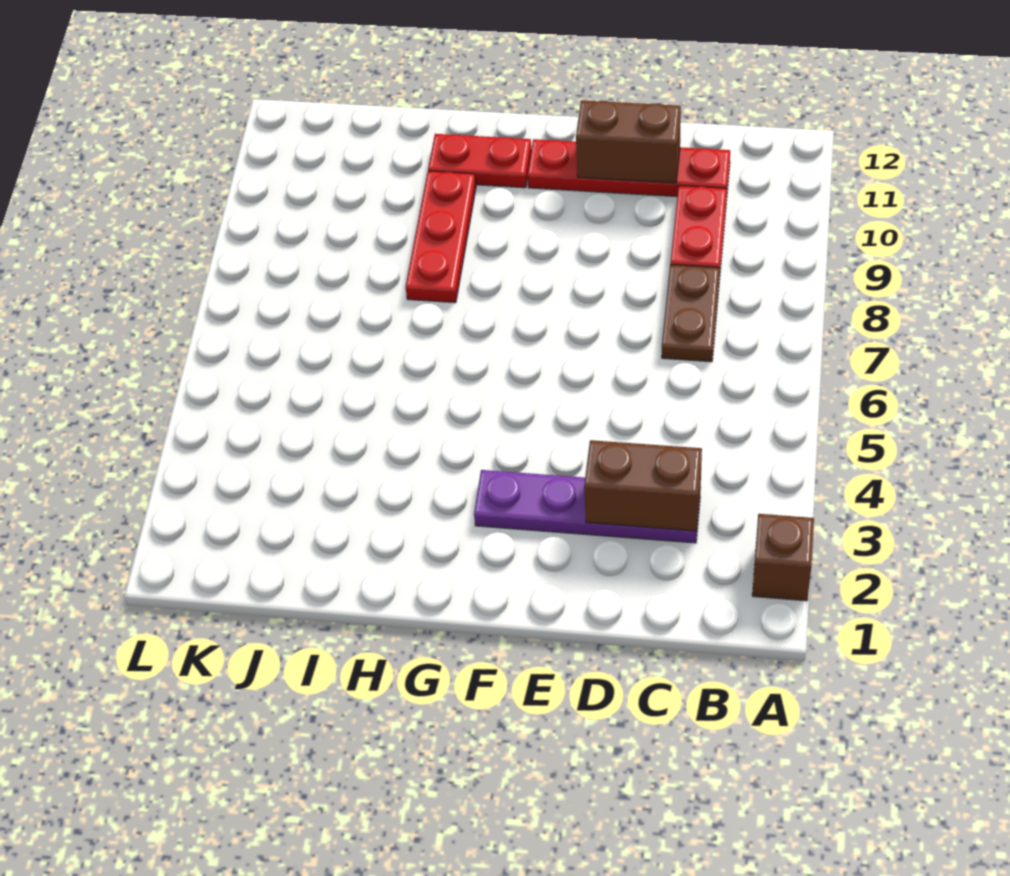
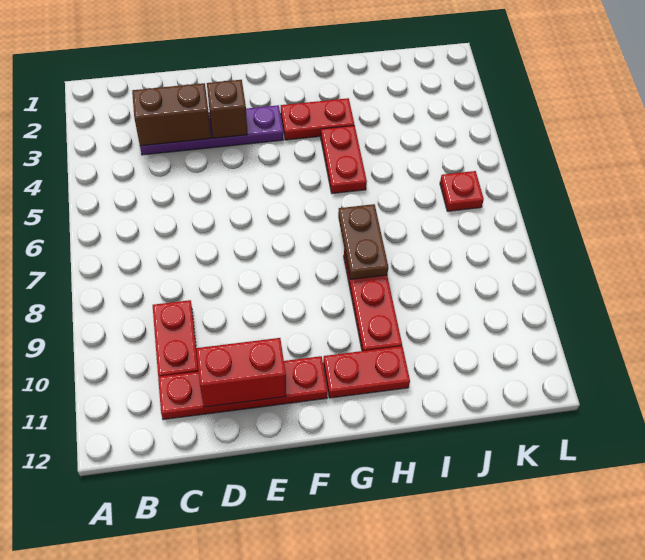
brown 1x1 brick [752,514,814,601] -> brown 1x1 brick moved to [207,80,247,138]
brown 1x2 plate [662,265,720,362] -> brown 1x2 plate moved to [338,204,388,279]
brown 1x2 brick [576,100,681,183] -> red 1x2 brick [196,338,286,407]
none -> red 1x2 plate [281,98,354,140]
none -> red 1x2 plate [321,125,367,194]
none -> red 1x1 plate [440,171,484,211]

